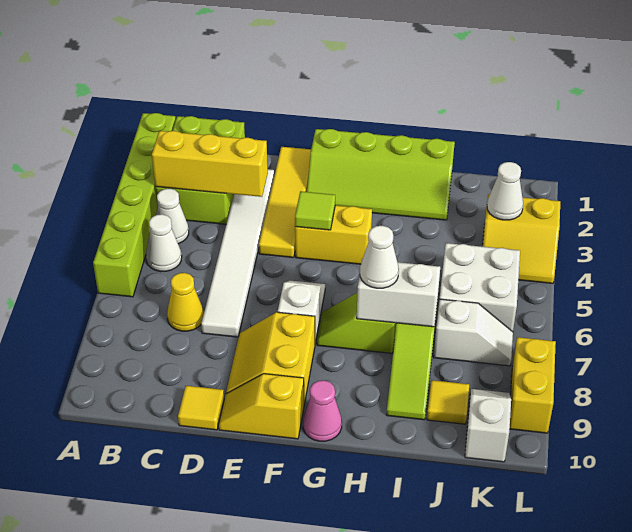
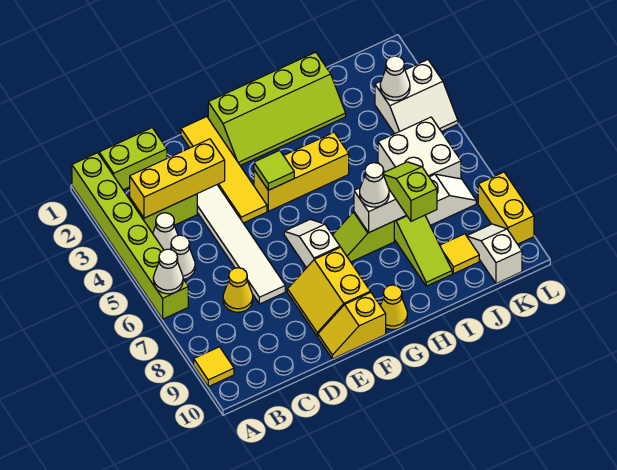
none -> white 1x1 cone [153,249,183,294]
yellow 1x1 tile [178,386,224,430] -> yellow 1x1 tile moved to [194,347,234,387]
yellow 1x2 brick [295,205,372,264] -> yellow 1x3 brick [254,133,349,211]
pink 1x1 cone [303,380,342,441] -> yellow 1x1 cone [380,285,407,329]
none -> lime 1x2 slope [383,162,437,221]
yellow 2x2 slope [483,194,560,283] -> white 2x2 slope [375,60,458,134]

